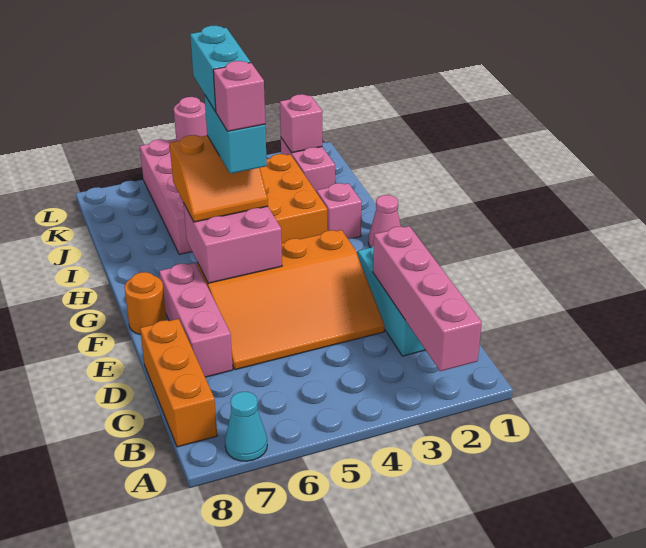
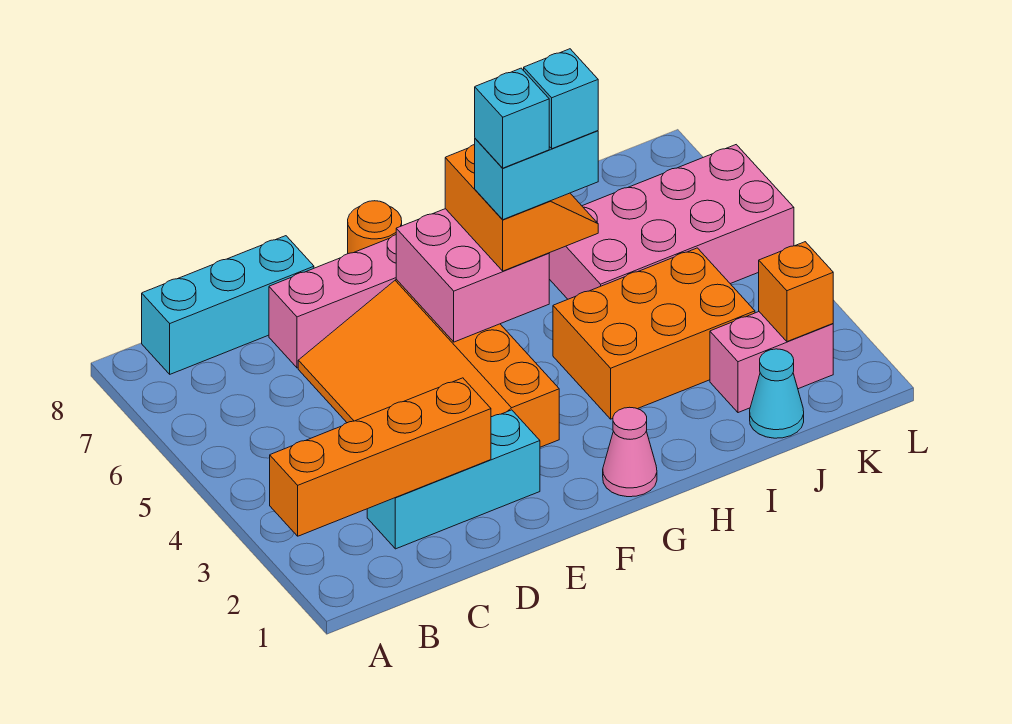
pink 1x4 brick [373,226,482,371] -> orange 1x4 brick [270,378,491,536]
cyan 1x1 cone [225,392,267,461] -> cyan 1x1 cone moved to [750,349,804,438]
orange 1x3 brick [140,319,217,447] -> cyan 1x3 brick [142,236,314,374]
orange 2x2 slope [169,135,268,222] -> orange 2x2 slope turned to [445,144,598,271]
pink 1x1 brick [213,61,265,131] -> cyan 1x1 brick [475,68,549,168]
pink 1x1 brick [317,183,362,239] -> none
cyan 1x2 brick [190,26,251,112] -> cyan 1x1 brick [524,49,598,149]
pink 1x1 brick [280,94,322,153] -> orange 1x1 brick [759,242,833,342]
pink 1x1 round brick [174,97,207,141] -> none

